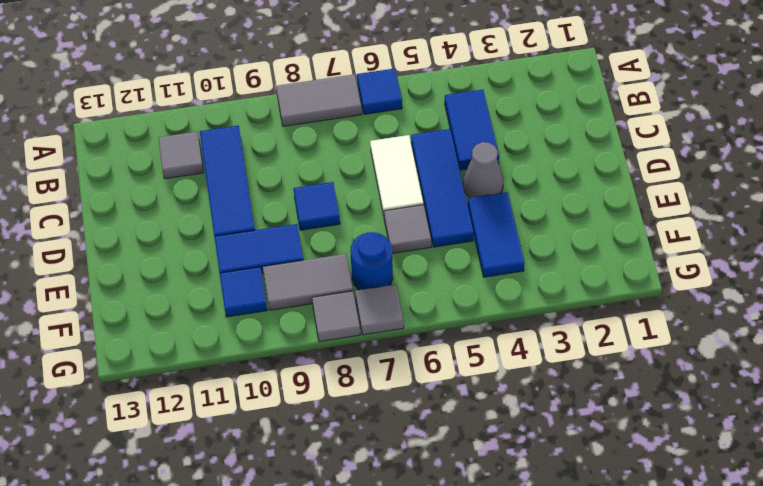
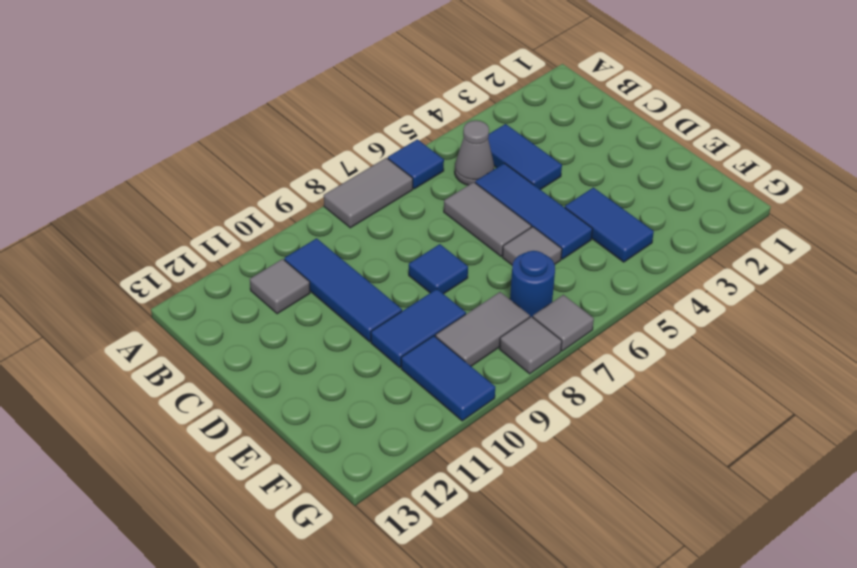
white 1x2 tile [370,135,424,215] -> grey 1x2 tile [444,182,531,256]
grey 1x1 cone [463,142,503,198] -> grey 1x1 cone moved to [455,121,494,185]
blue 1x1 tile [220,267,267,317] -> blue 1x2 tile [401,336,495,421]

